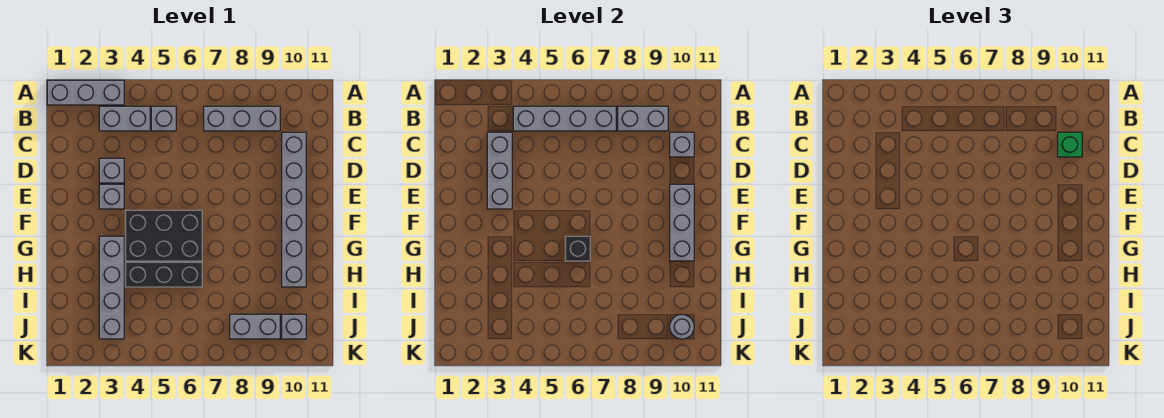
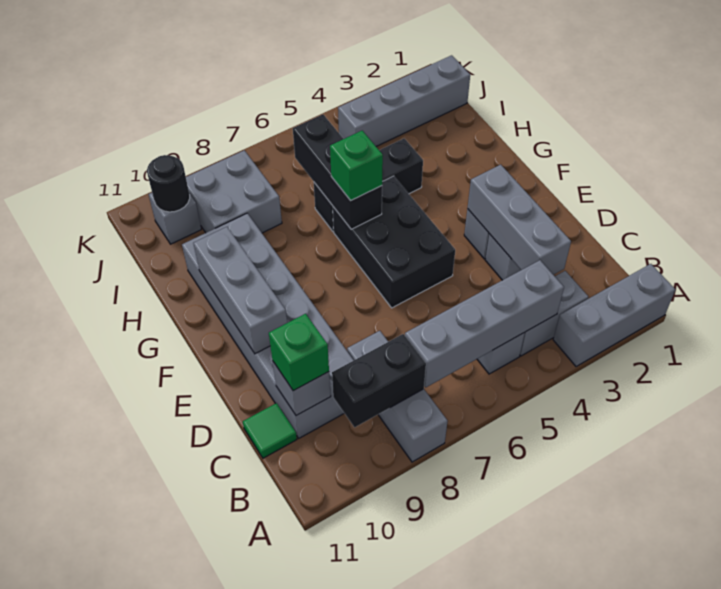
grey 1x3 brick [204,106,280,131] -> grey 1x3 brick turned to [347,331,448,462]
grey 1x2 brick [618,106,668,131] -> black 1x2 brick [332,334,426,427]
grey 1x6 brick [282,132,306,287] -> grey 2x6 brick [182,213,354,438]
none -> green 1x1 tile [243,403,297,458]
black 2x3 brick [125,210,202,261] -> black 2x3 brick turned to [333,176,455,308]
grey 1x4 brick [99,236,124,339] -> grey 1x4 brick turned to [338,55,470,146]
black 1x1 brick [565,236,590,261] -> black 1x3 brick [293,114,382,229]
none -> green 1x1 brick [330,131,383,200]
grey 1x2 brick [230,314,280,339] -> grey 2x2 brick [186,150,282,233]
grey 1x1 round brick [670,314,694,339] -> black 1x1 round brick [147,155,190,212]

